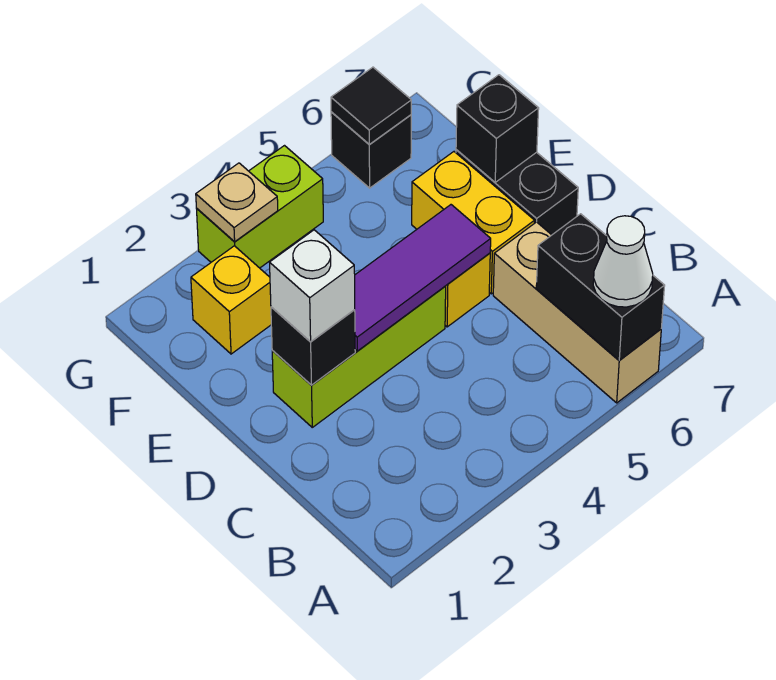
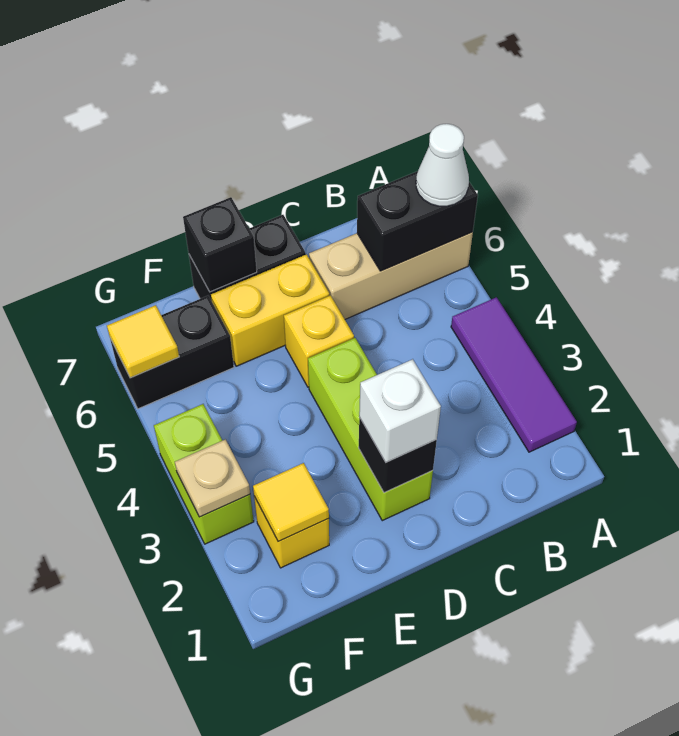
purple 1x3 tile [355,205,491,351] -> purple 1x3 tile moved to [451,297,577,452]
none -> yellow 1x1 tile [253,463,329,542]
black 1x1 brick [331,112,411,188] -> black 1x2 brick [110,296,234,409]
black 1x1 tile [331,67,411,144] -> yellow 1x1 tile [107,305,179,378]

